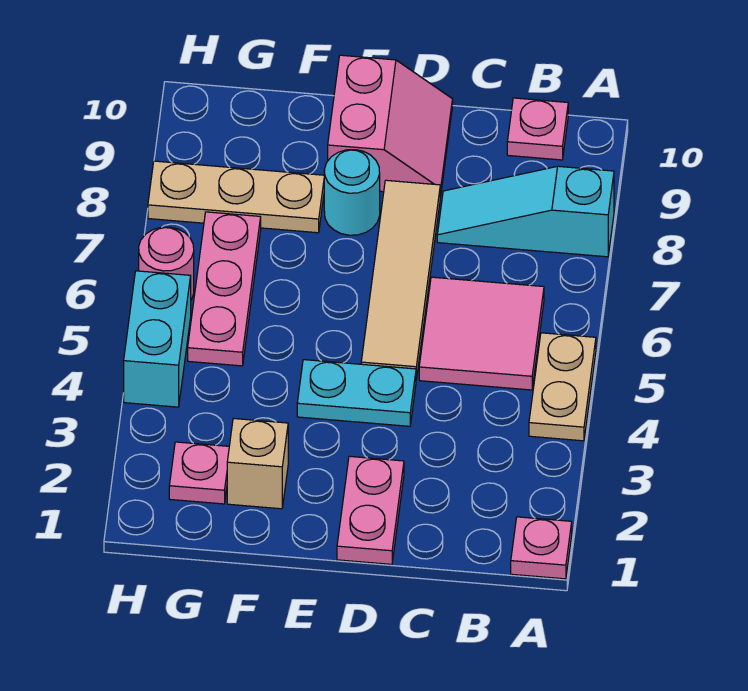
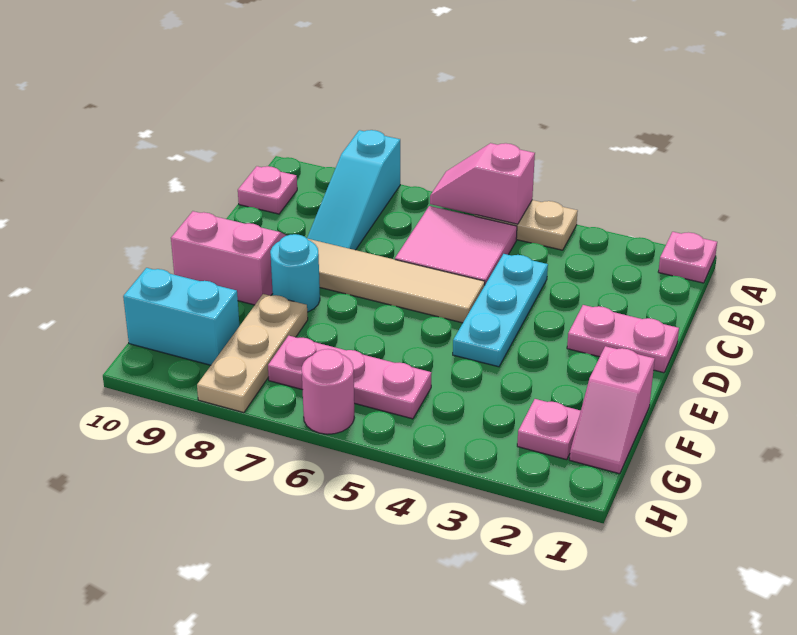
none -> pink 1x2 slope [430,143,535,224]
cyan 1x2 plate [297,360,416,426] -> cyan 1x3 plate [453,254,548,367]
none -> pink 1x2 slope [569,346,655,474]
tan 1x1 brick [227,418,288,509] -> none
cyan 1x2 brick [124,271,191,407] -> cyan 1x2 brick moved to [123,268,239,365]

